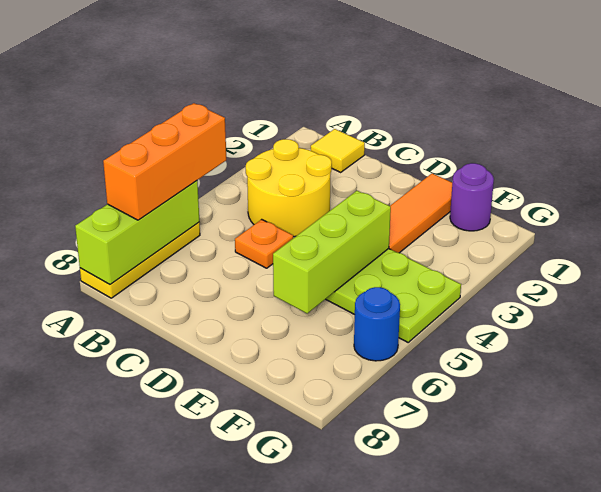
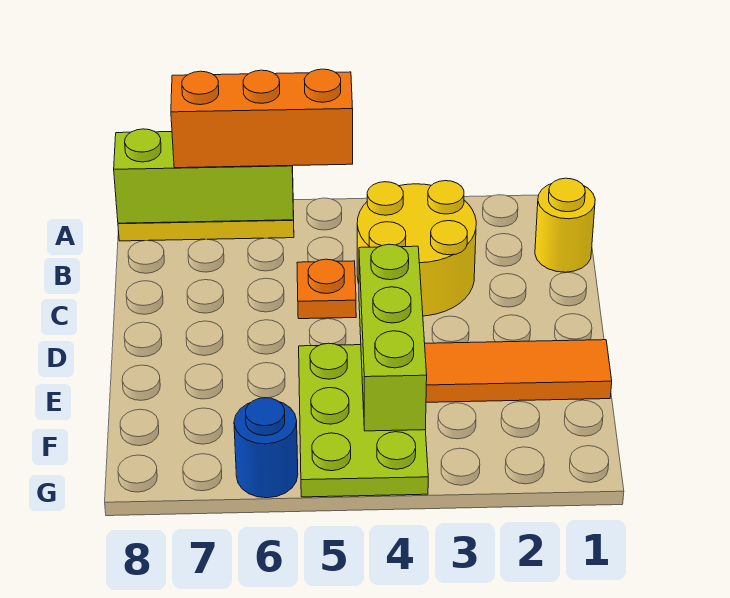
yellow 1x1 tile [311,129,365,172] -> yellow 1x1 round brick [535,178,595,272]
lime 1x3 brick [273,191,391,313] -> lime 1x3 brick turned to [359,244,427,431]
purple 1x1 round brick [450,163,494,231] -> none

